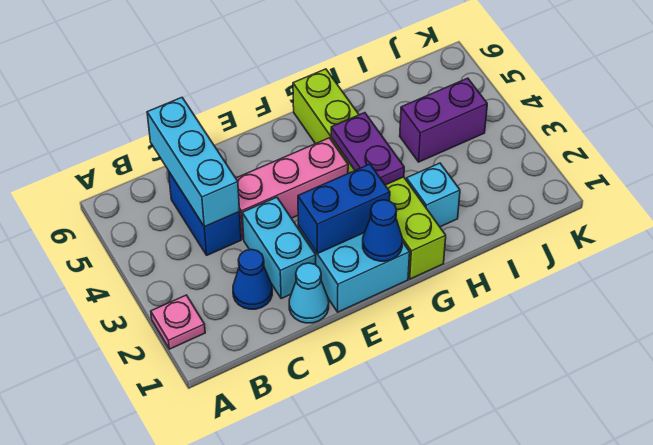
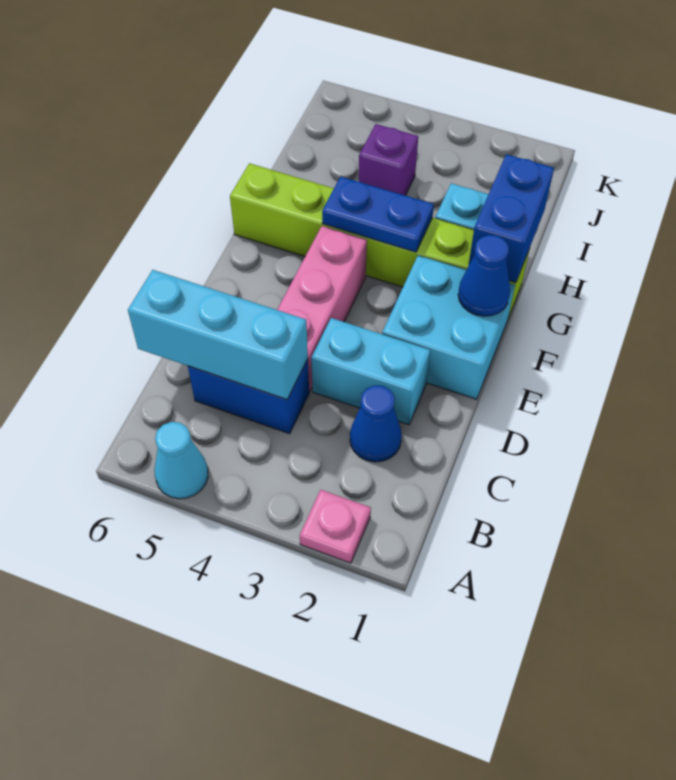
cyan 1x1 cone [289,263,329,323] -> cyan 1x1 cone moved to [155,422,208,499]
blue 1x2 brick [298,164,390,254] -> blue 1x2 brick moved to [468,154,554,283]
purple 1x2 plate [331,113,404,185] -> blue 1x2 plate [322,177,434,252]
purple 1x2 brick [400,78,487,162] -> purple 1x1 brick [359,124,418,196]

